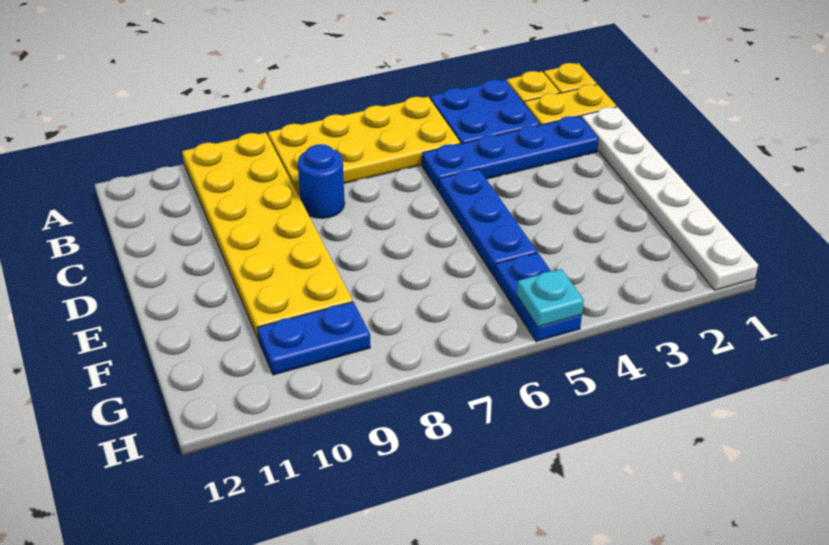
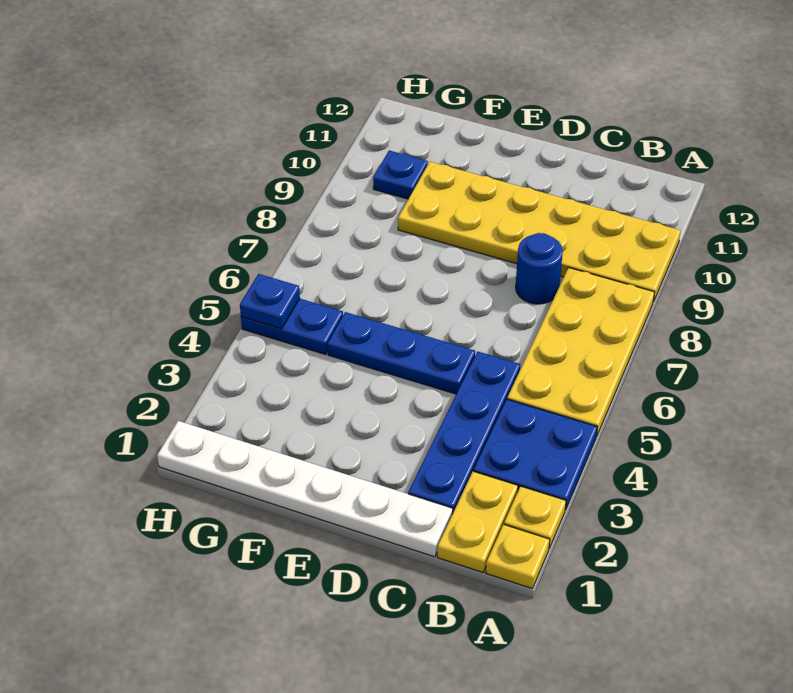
blue 1x2 plate [257,302,370,375] -> blue 1x1 plate [373,151,428,199]
cyan 1x1 plate [517,269,584,327] -> blue 1x1 plate [240,274,300,329]

